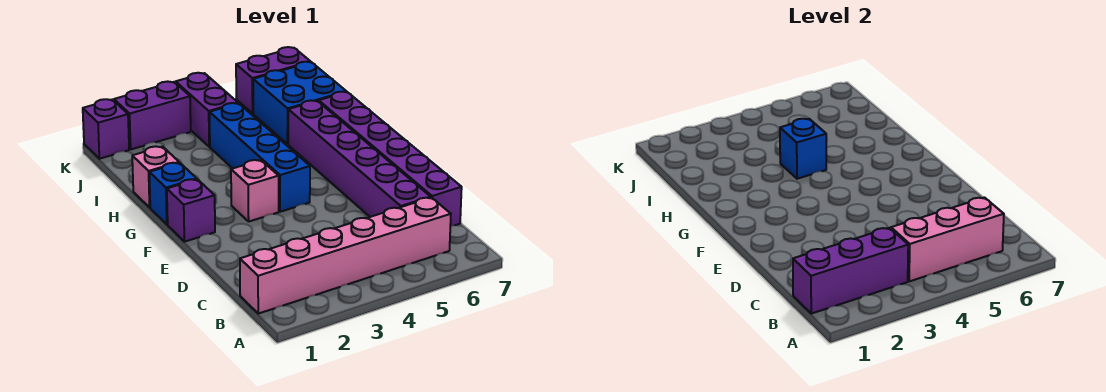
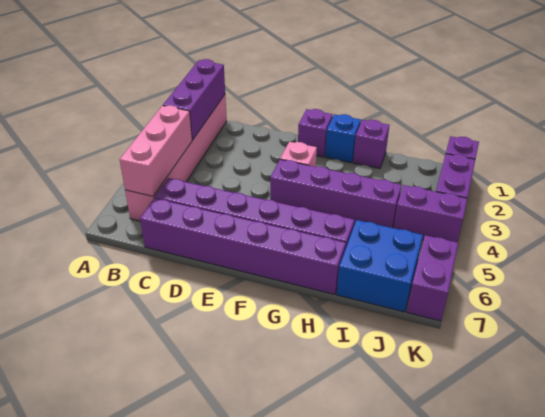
blue 1x4 brick [210,103,310,212] -> purple 1x4 brick [270,160,402,228]
pink 1x1 brick [132,146,179,207] -> purple 1x1 brick [353,120,389,169]
blue 1x1 brick [780,119,826,179] -> none

